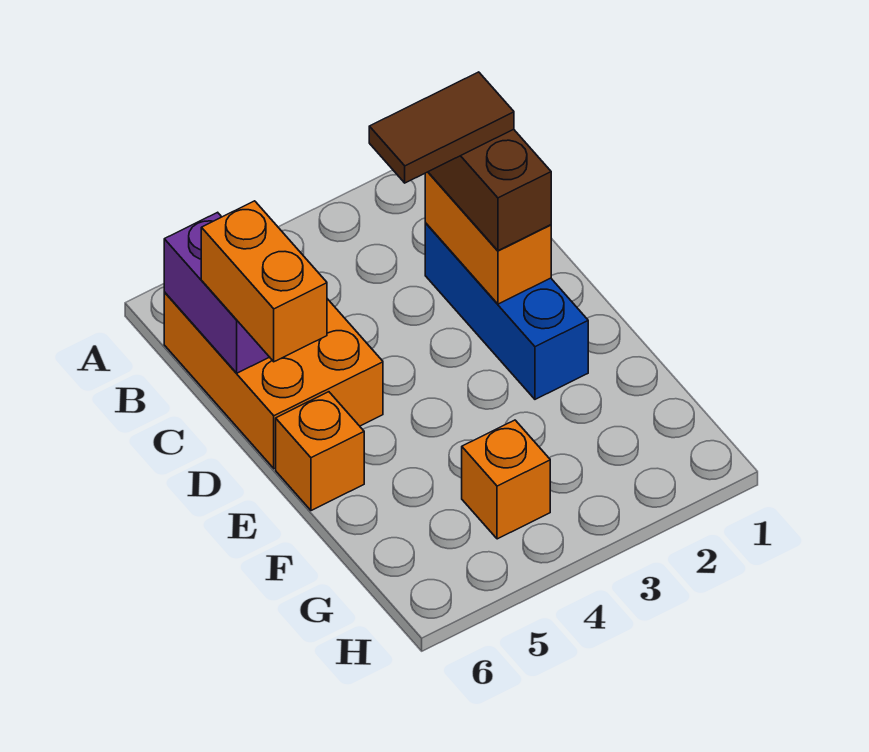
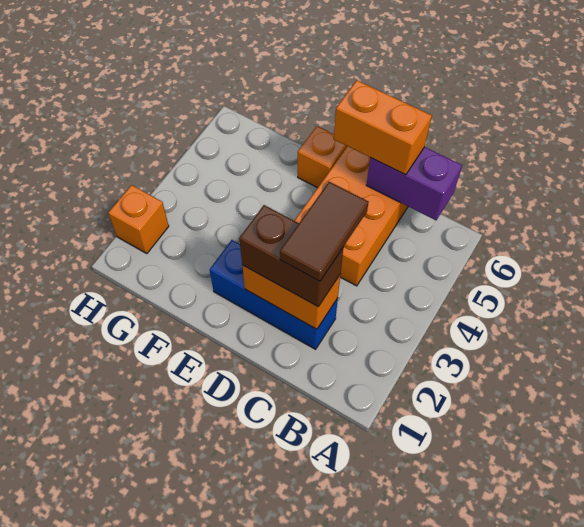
orange 2x3 brick [164,292,383,469] -> orange 2x3 brick turned to [294,146,408,286]
orange 1x1 brick [462,420,550,539] -> orange 1x1 brick moved to [108,185,169,254]

